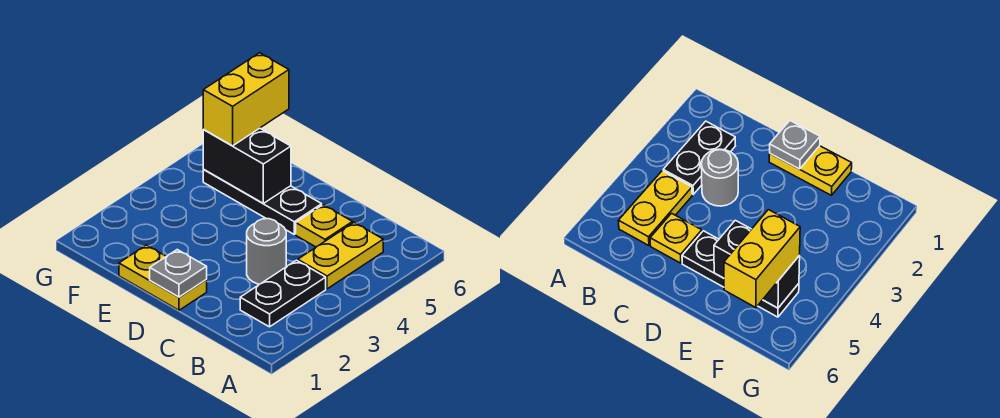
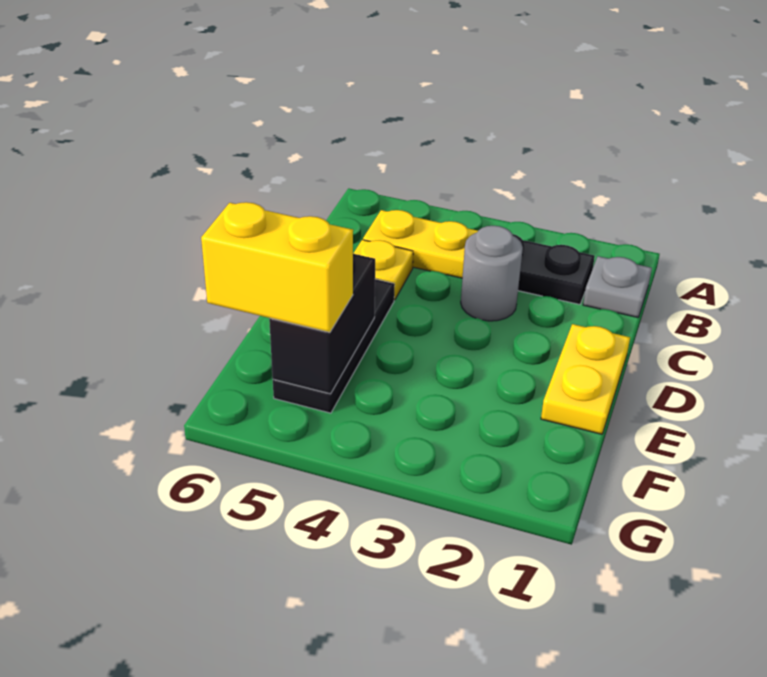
grey 1x1 plate [150,250,207,297] -> grey 1x1 plate moved to [583,256,652,317]

